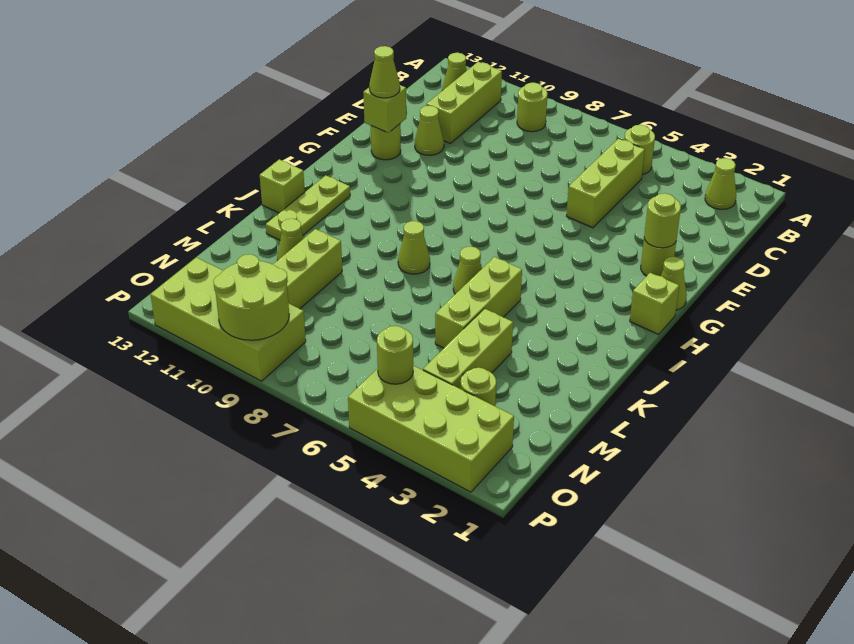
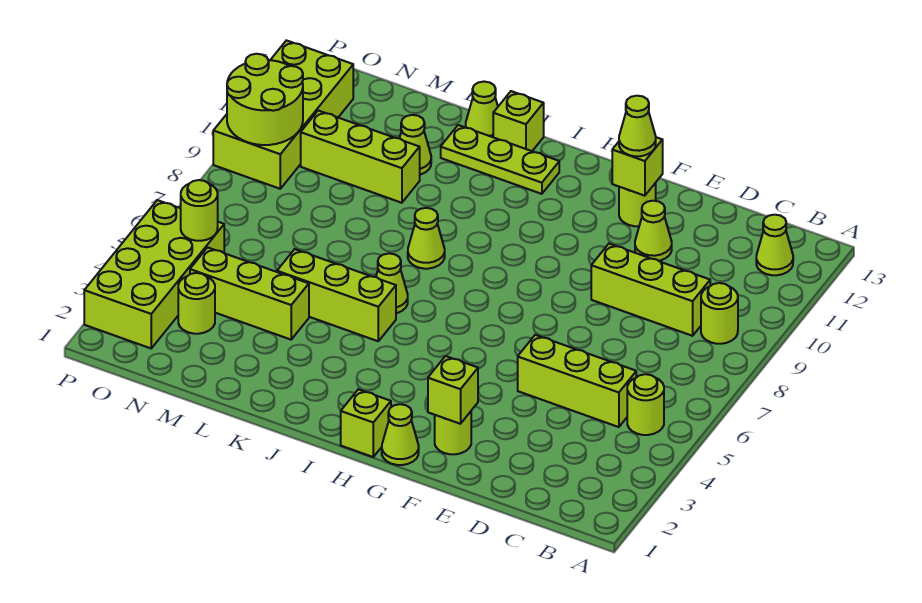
lime 1x1 cone [705,158,736,209] -> lime 1x1 cone moved to [466,82,498,137]
lime 1x3 brick [427,62,502,144] -> lime 1x3 brick moved to [591,244,710,336]
lime 1x1 round brick [644,193,681,248] -> lime 1x1 brick [428,356,478,424]

